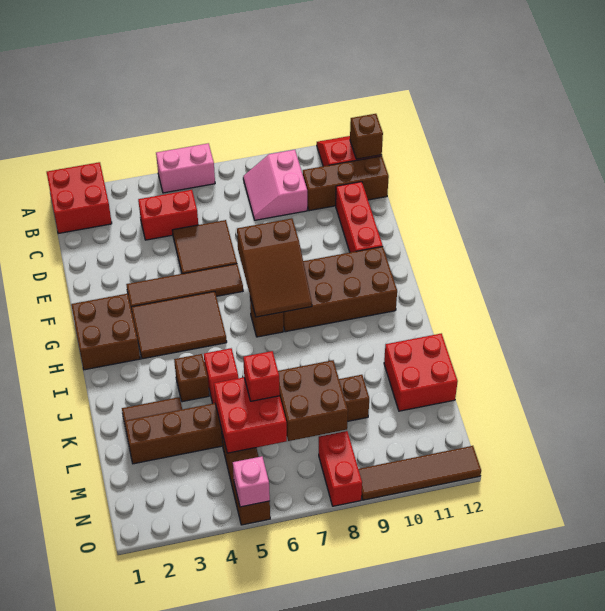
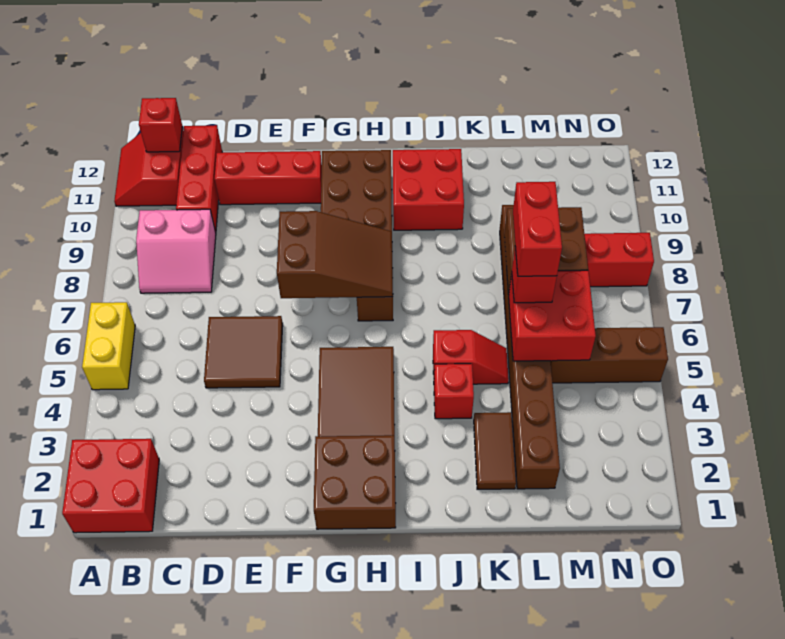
pink 1x2 brick [156,143,215,193] -> yellow 1x2 brick [82,302,135,390]
brown 1x1 brick [350,114,383,159] -> red 1x1 brick [139,98,182,152]
red 1x2 brick [138,190,198,240] -> red 1x2 brick moved to [513,182,562,276]
brown 1x3 brick [303,156,389,211] -> red 1x3 brick [176,125,222,233]
brown 1x4 tile [126,264,243,307] -> none
brown 1x1 brick [174,354,209,402] -> red 1x1 brick [434,364,474,419]
red 2x2 brick [384,333,458,411] -> red 2x2 brick moved to [393,149,464,230]
pink 1x1 brick [233,456,270,507] -> none
brown 1x4 tile [359,446,481,500] -> none

